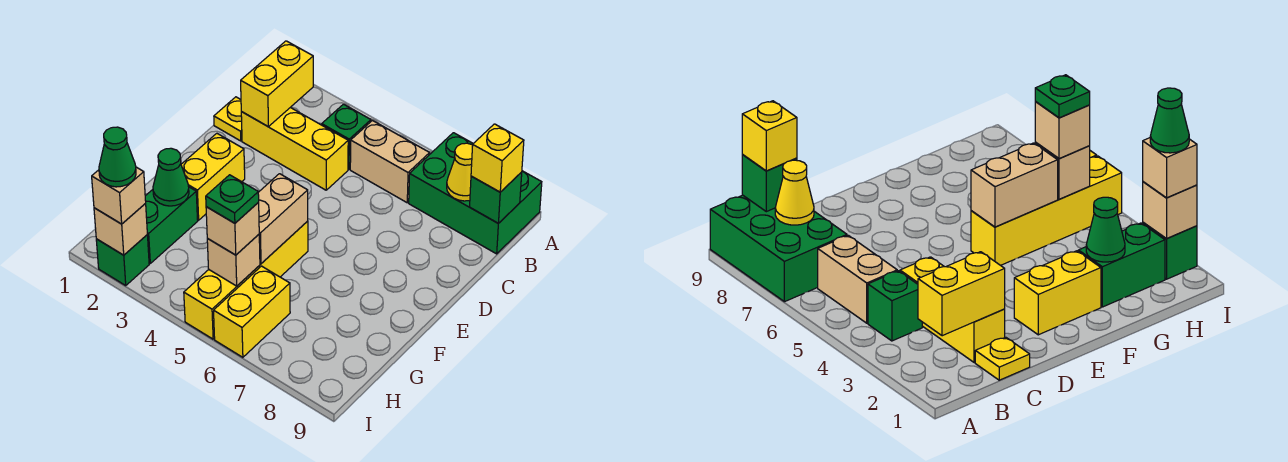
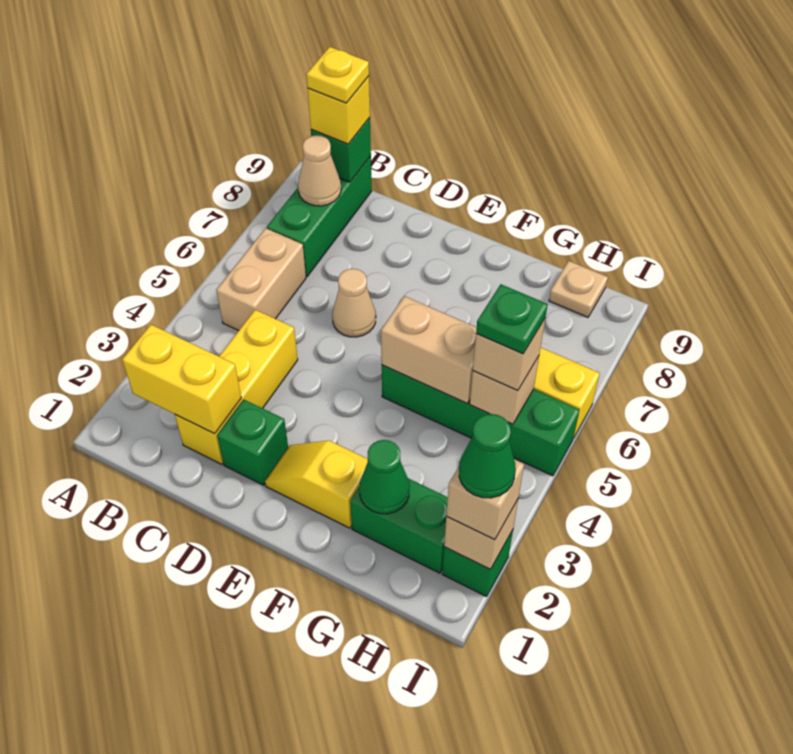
green 2x3 brick [409,133,542,254] -> green 1x3 brick [267,156,372,277]
green 1x1 brick [322,104,371,169] -> green 1x1 brick moved to [217,399,288,485]
yellow 1x1 cone [447,143,473,201] -> tan 1x1 cone [298,135,341,206]
yellow 1x1 plate [214,97,242,141] -> yellow 1x1 plate moved to [306,47,369,103]
none -> tan 1x1 cone [332,269,376,337]
yellow 1x2 brick [181,133,245,220] -> yellow 1x2 slope [265,440,368,528]
yellow 1x4 brick [184,221,308,339] -> green 1x4 brick [382,365,579,476]
none -> tan 1x1 plate [549,261,608,317]

